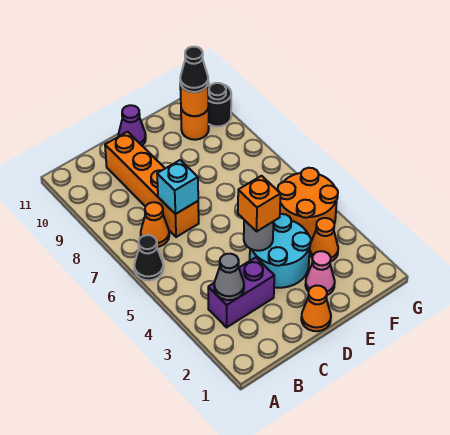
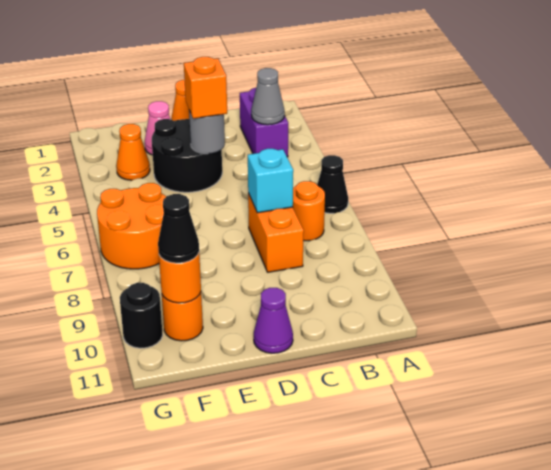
purple 1x2 brick [208,257,274,327] -> purple 1x2 brick turned to [240,88,288,157]
orange 1x1 cone [141,202,169,247] -> orange 1x1 round brick [293,181,325,241]
orange 1x4 brick [105,132,199,237] -> orange 1x2 brick [248,193,304,272]
cyan 2x2 round brick [250,214,311,288] -> black 2x2 round brick [152,119,222,192]
orange 2x2 round brick [278,168,338,240] -> orange 2x2 round brick moved to [97,183,166,269]

